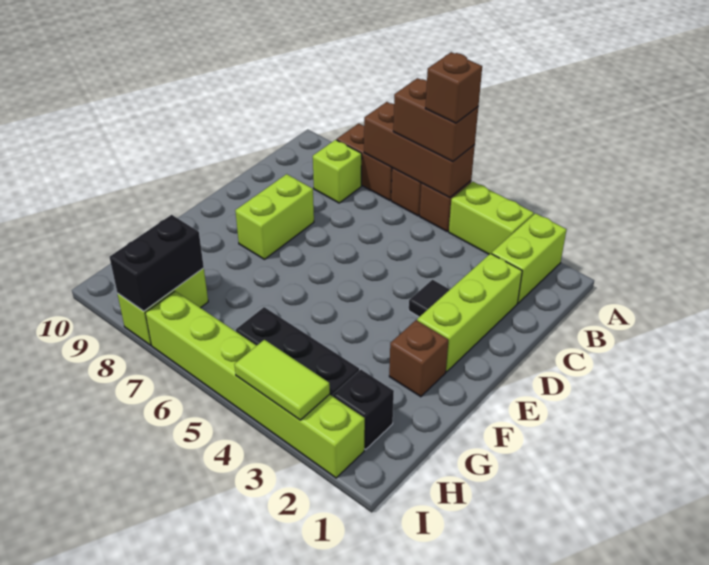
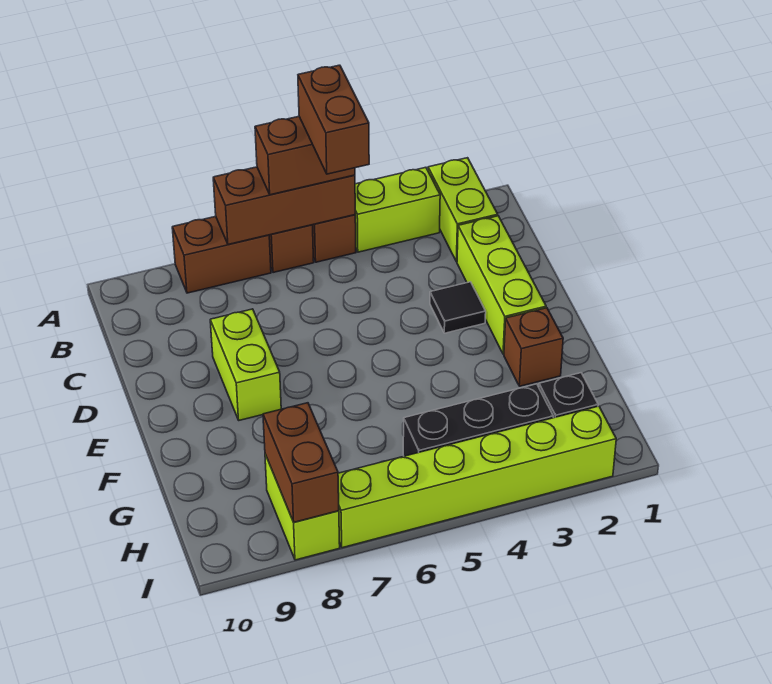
brown 1x1 brick [425,52,482,123] -> brown 1x2 brick [298,65,369,174]
lime 1x1 brick [313,140,362,203] -> none
black 1x2 brick [110,215,204,311] -> brown 1x2 brick [263,403,339,522]
lime 1x2 tile [234,340,330,420] -> none

